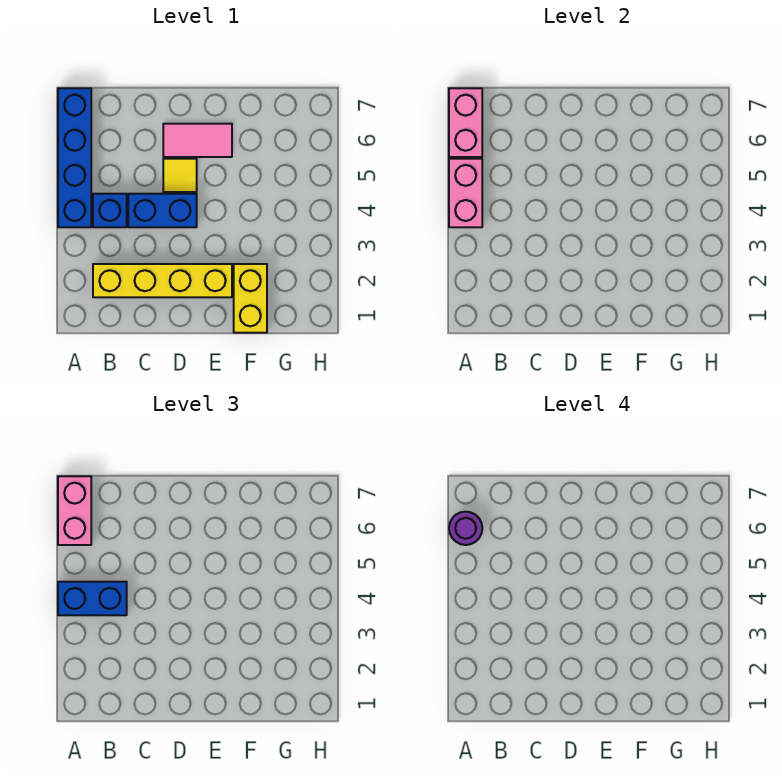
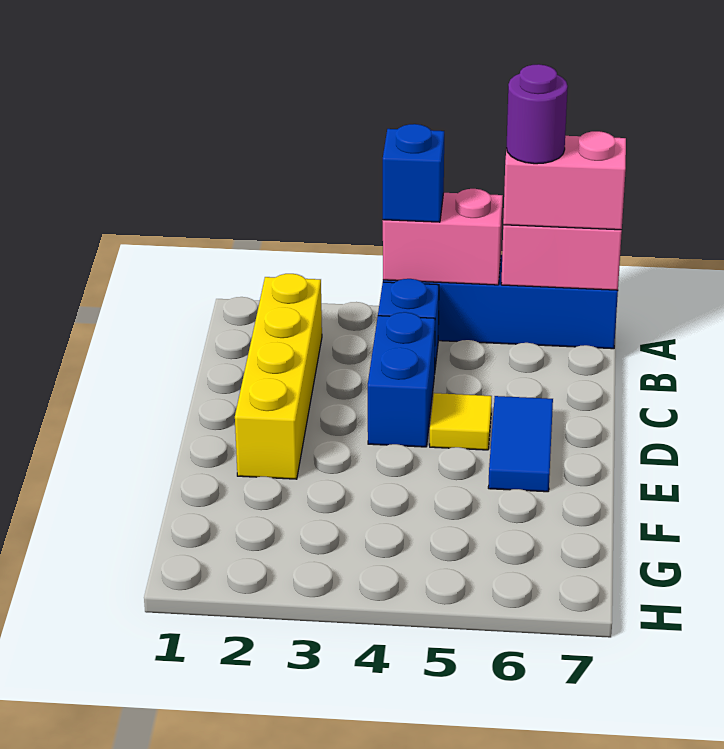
blue 1x2 brick [58,582,127,615] -> blue 1x1 brick [383,124,444,222]
pink 1x2 tile [163,124,232,157] -> blue 1x2 tile [488,396,553,492]
yellow 1x2 brick [234,264,267,333] -> none

